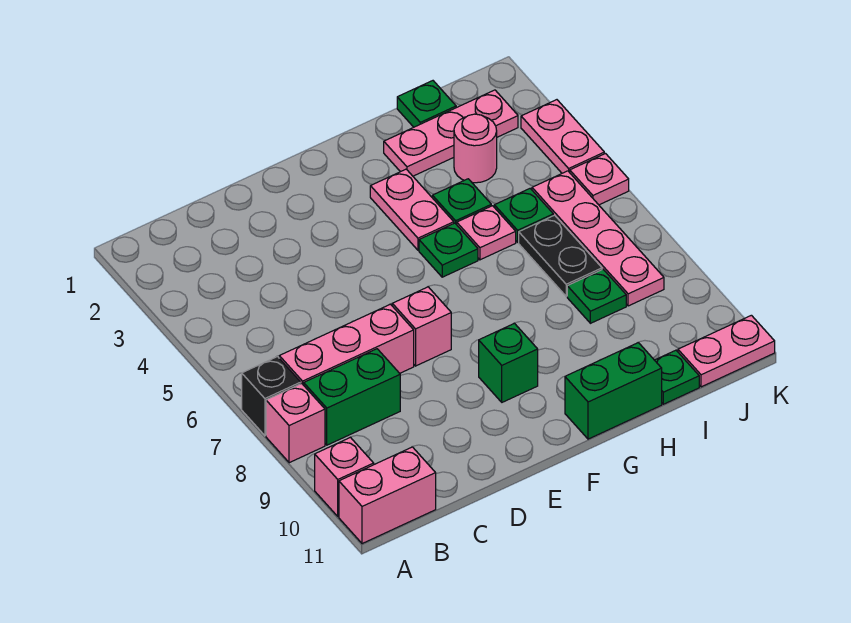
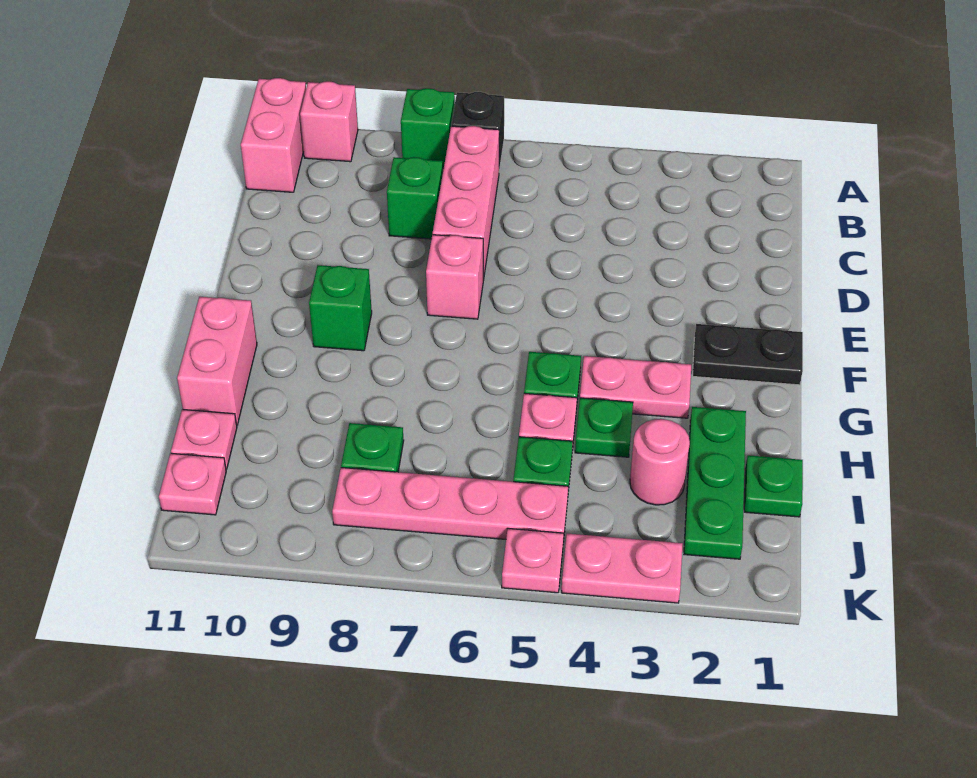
pink 1x1 brick [266,384,325,463] -> green 1x1 brick [401,88,455,168]
green 1x2 brick [304,349,400,445] -> green 1x1 brick [387,157,443,239]
green 1x2 brick [565,343,662,439] -> pink 1x2 brick [177,297,257,425]
pink 1x3 plate [384,90,518,176] -> green 1x3 plate [684,407,746,559]
black 1x2 plate [519,215,602,296] -> black 1x2 plate moved to [693,324,803,385]
green 1x1 plate [655,350,699,404] -> pink 1x1 plate [171,409,237,469]
pink 1x2 plate [678,315,775,387] -> pink 1x1 plate [159,453,226,515]

